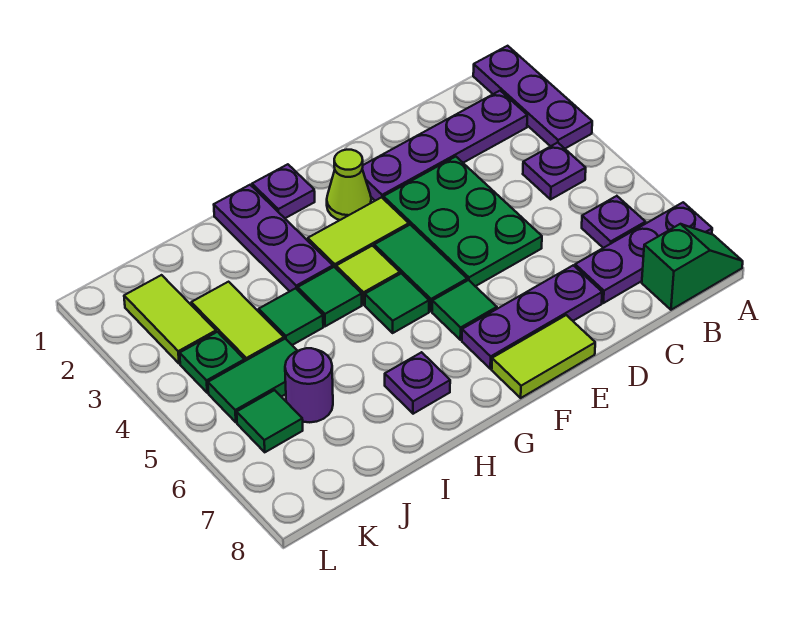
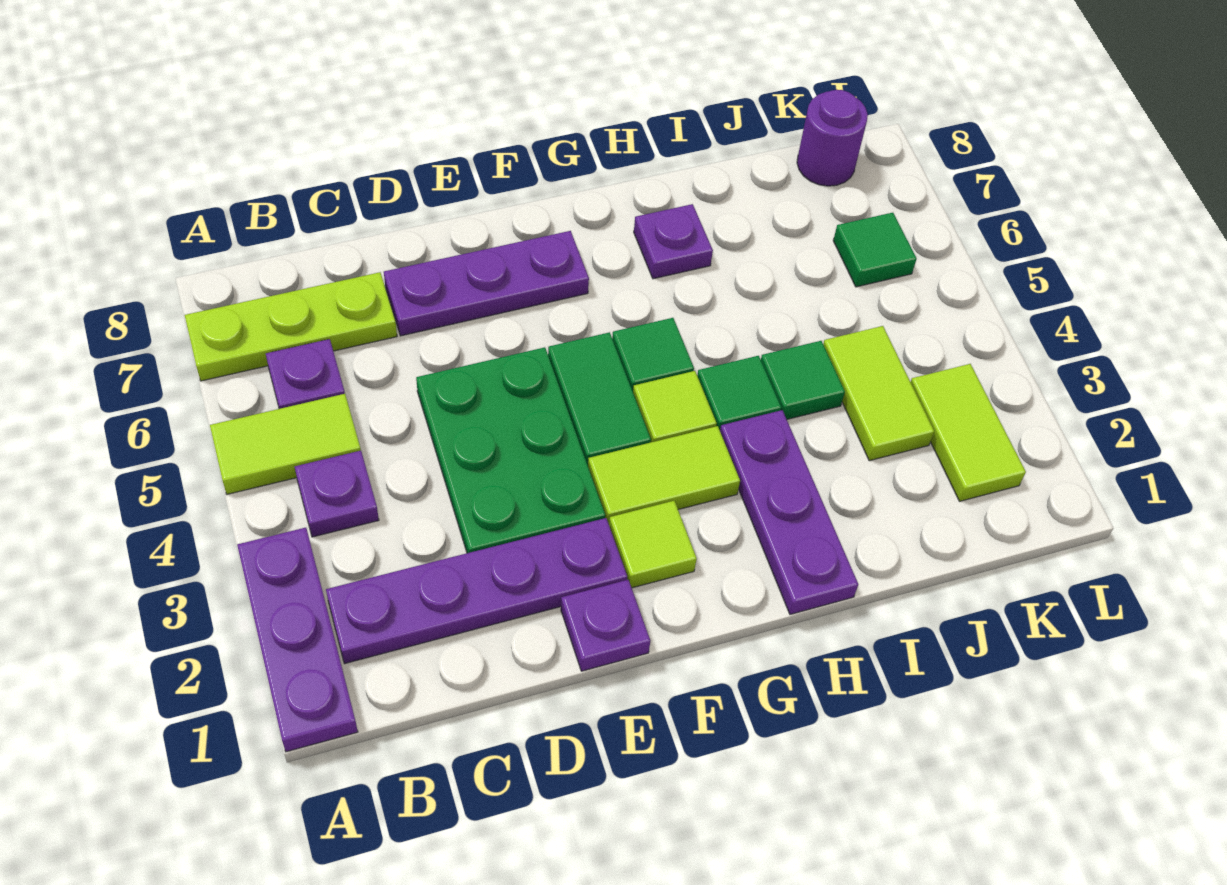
purple 1x3 plate [575,202,712,303] -> lime 1x3 plate [185,272,397,381]
green 1x2 slope [642,224,743,310] -> none
lime 1x2 tile [492,315,595,398] -> lime 1x2 tile moved to [210,394,361,494]
lime 1x1 cone [327,150,371,220] -> lime 1x1 tile [609,501,697,588]
green 1x1 tile [432,280,497,340] -> none
purple 1x1 plate [252,164,315,218] -> purple 1x1 plate moved to [561,580,650,671]
green 1x2 tile [208,339,297,422] -> none
purple 1x1 round brick [285,348,333,422] -> purple 1x1 round brick moved to [797,90,868,186]
green 1x1 plate [180,332,245,393] -> none

